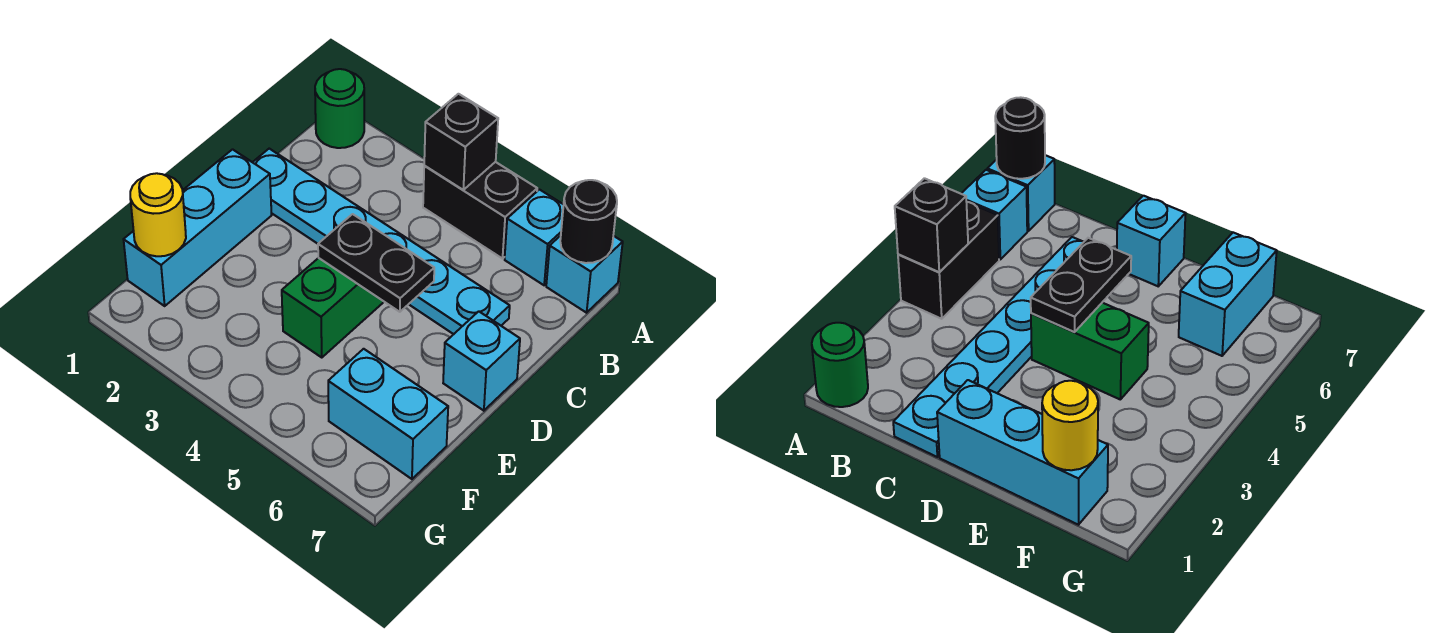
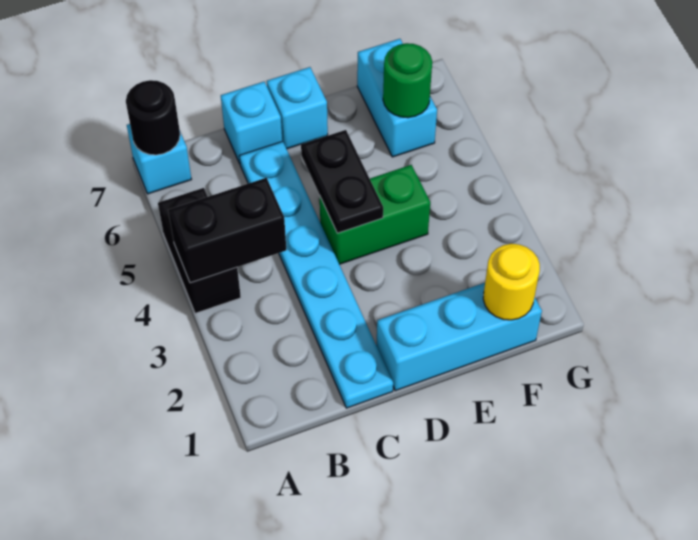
green 1x1 round brick [315,69,364,148] -> green 1x1 round brick moved to [383,43,432,118]
black 1x1 brick [424,94,498,190] -> black 1x2 brick [168,178,286,283]
cyan 1x1 brick [505,190,564,285] -> cyan 1x1 brick moved to [221,82,282,164]

